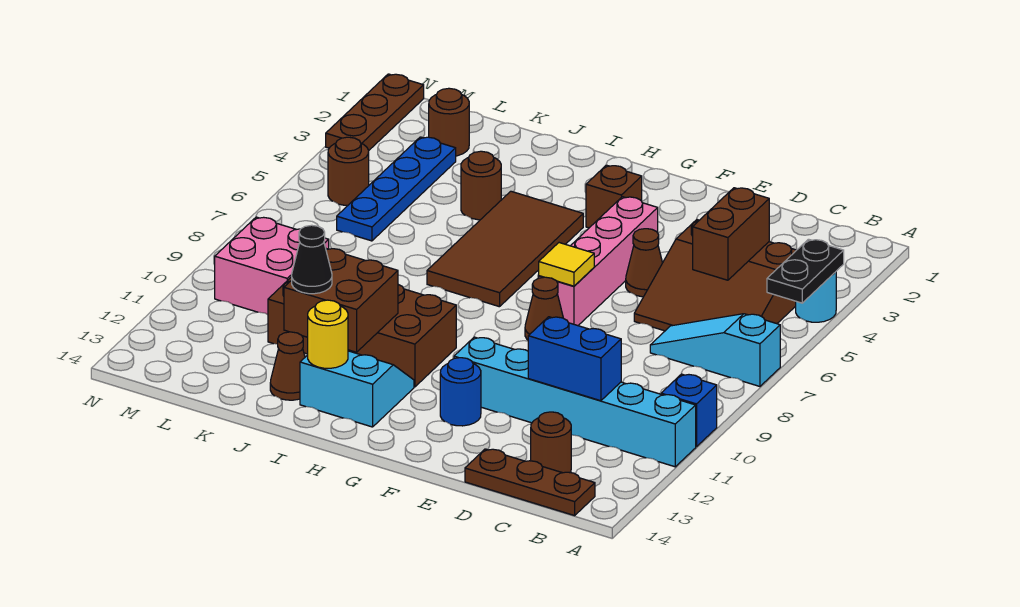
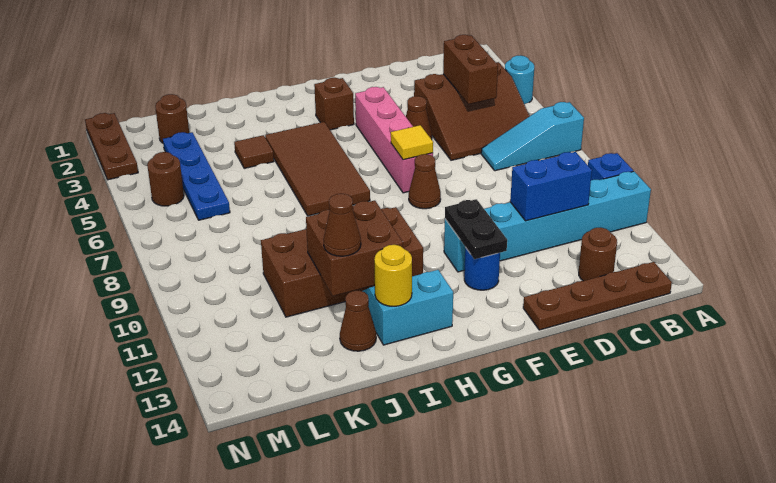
black 1x2 plate [767,239,844,303] -> black 1x2 plate moved to [445,199,507,259]
brown 1x3 plate [465,449,595,516] -> brown 1x4 plate [523,262,672,330]
brown 1x1 round brick [461,151,501,220] -> brown 1x1 tile [234,135,274,168]
black 1x1 cone [292,225,332,294] -> brown 1x1 cone [323,194,361,256]
pink 2x2 brick [215,217,329,315] -> none

